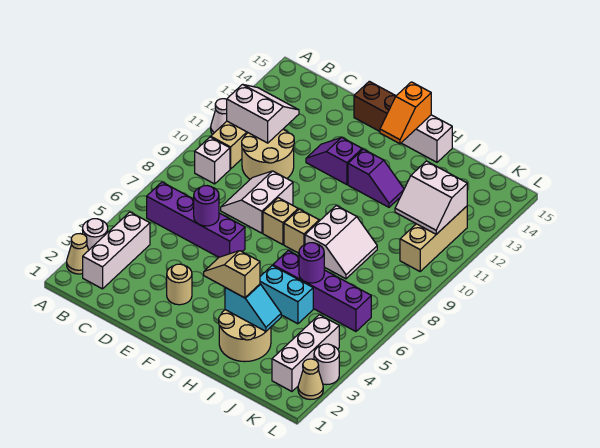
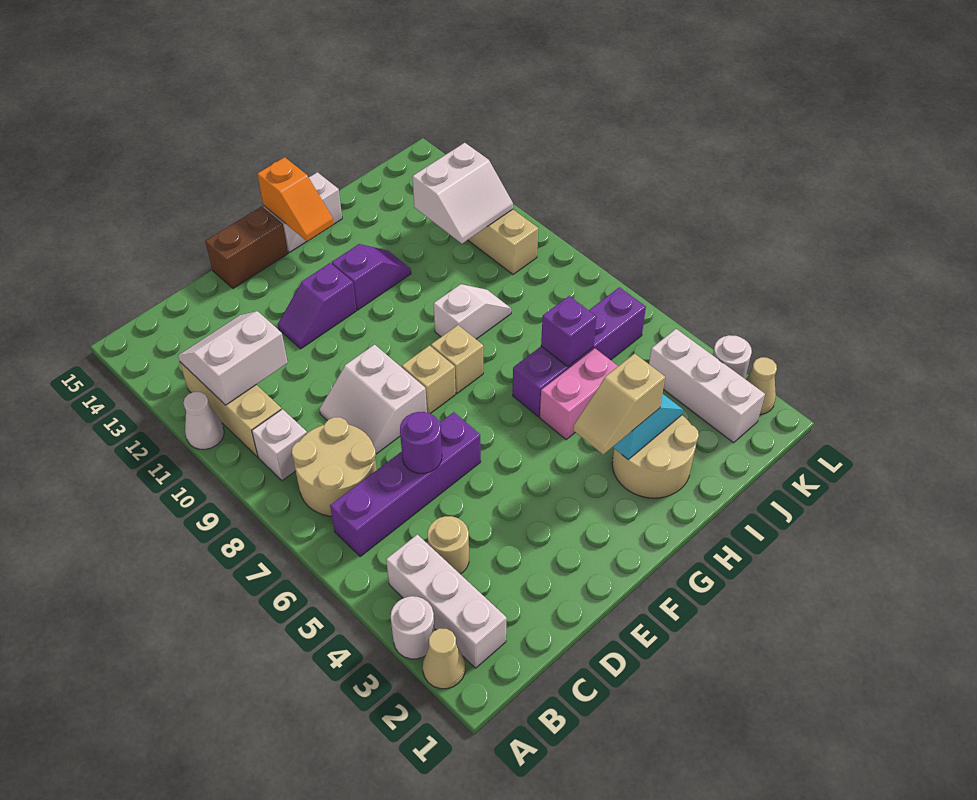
tan 2x2 round brick [242,129,294,179] -> tan 2x2 round brick moved to [292,417,377,516]
tan 1x1 round brick [167,264,192,305] -> tan 1x1 round brick moved to [428,516,469,574]
cyan 1x2 brick [260,266,313,324] -> pink 1x2 brick [540,349,618,439]
white 2x2 slope [305,206,377,279] -> white 1x2 slope [434,284,511,339]
purple 1x1 round brick [299,243,324,283] -> purple 1x1 brick [541,296,597,366]

